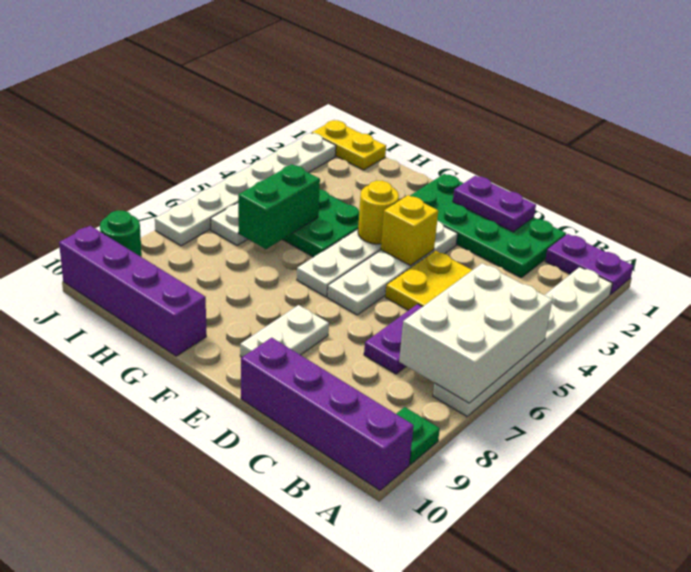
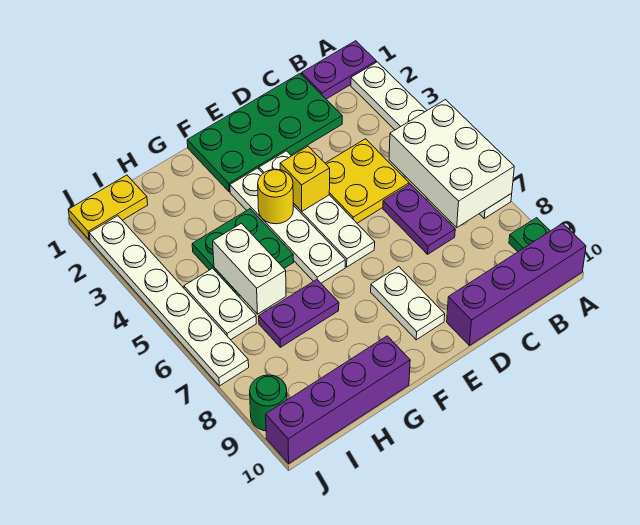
purple 1x2 plate [453,176,536,232] -> purple 1x2 plate moved to [259,280,339,347]
green 1x2 brick [238,164,320,249] -> white 1x2 brick [213,223,286,314]

